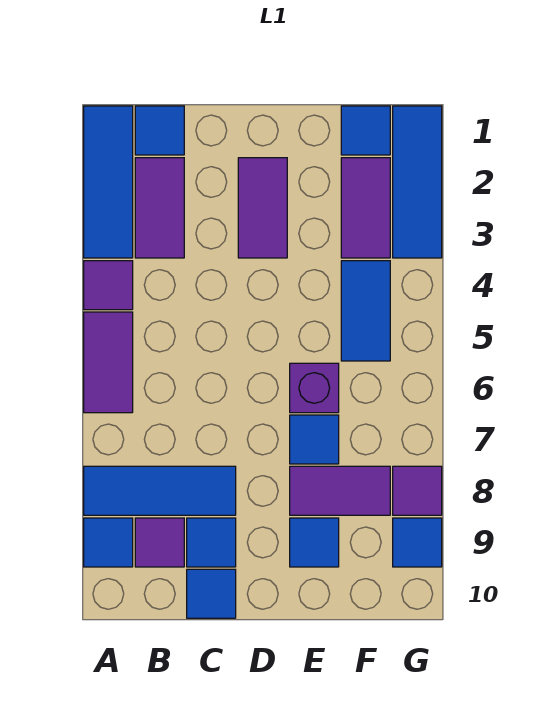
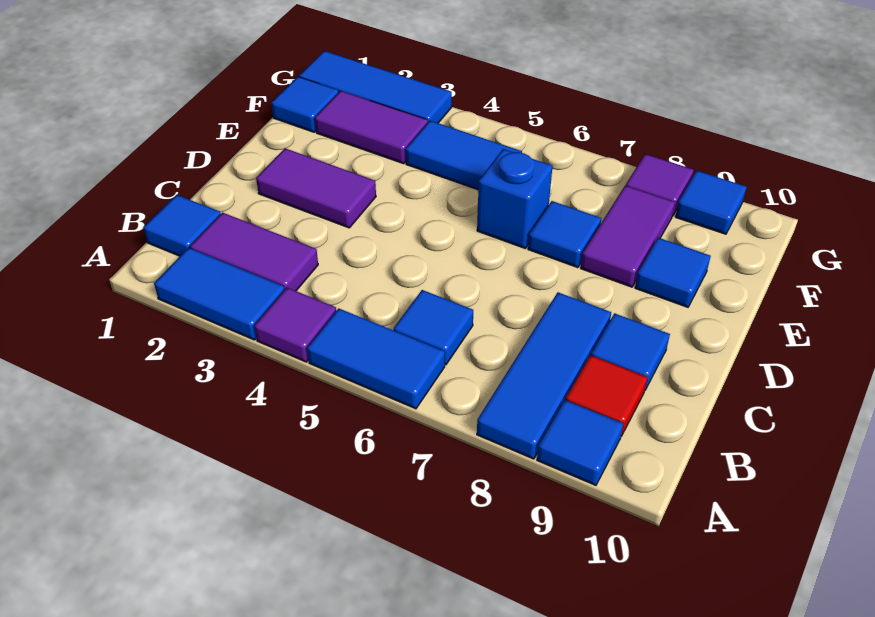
blue 1x3 tile [84,106,133,258] -> blue 1x2 tile [154,248,285,340]
purple 1x2 tile [84,312,133,413] -> blue 1x2 tile [307,308,445,409]
purple 1x1 tile [135,518,184,567] -> red 1x1 tile [566,355,647,436]
blue 1x1 tile [187,569,236,618] -> blue 1x1 tile moved to [394,290,473,365]
purple 1x1 brick [290,363,339,413] -> blue 1x1 brick [477,149,553,248]

